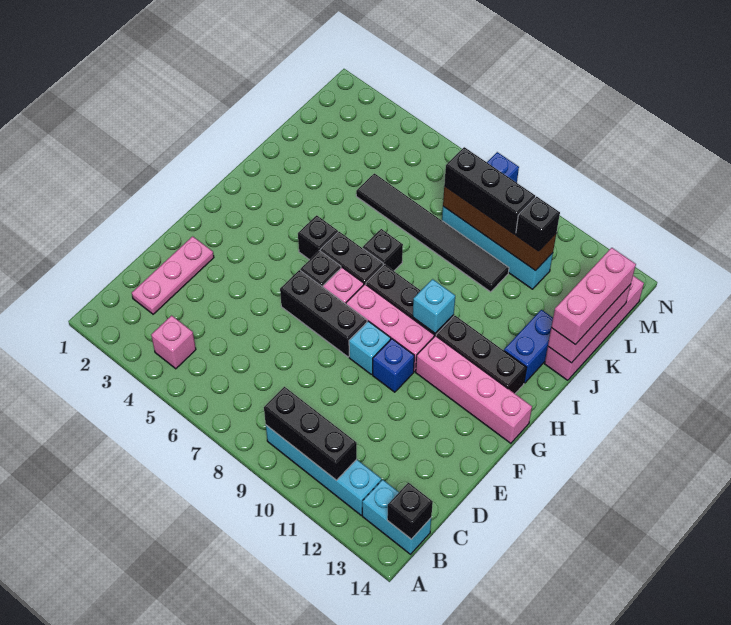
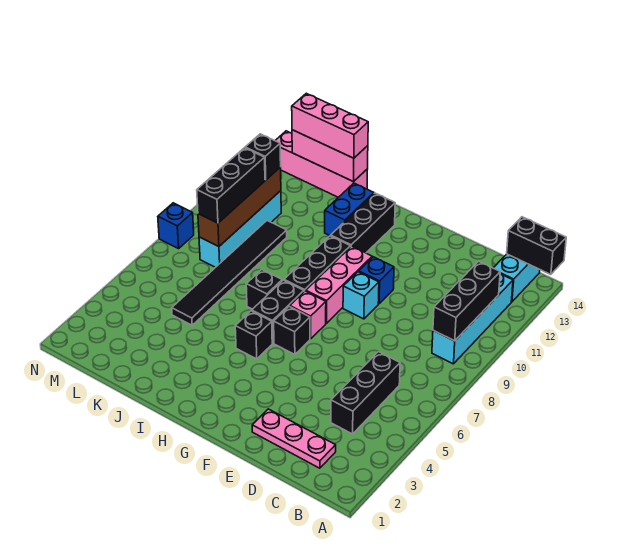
pink 1x1 brick [151,316,196,369] -> none
black 1x1 brick [387,483,433,539] -> black 1x2 brick [507,217,566,275]
black 1x3 brick [280,270,367,357] -> black 1x3 brick moved to [331,352,400,434]
pink 1x4 brick [416,336,532,443] -> none
cyan 1x1 brick [413,279,455,333] -> none
blue 1x2 brick [504,310,553,383] -> blue 1x2 brick turned to [325,183,374,236]

